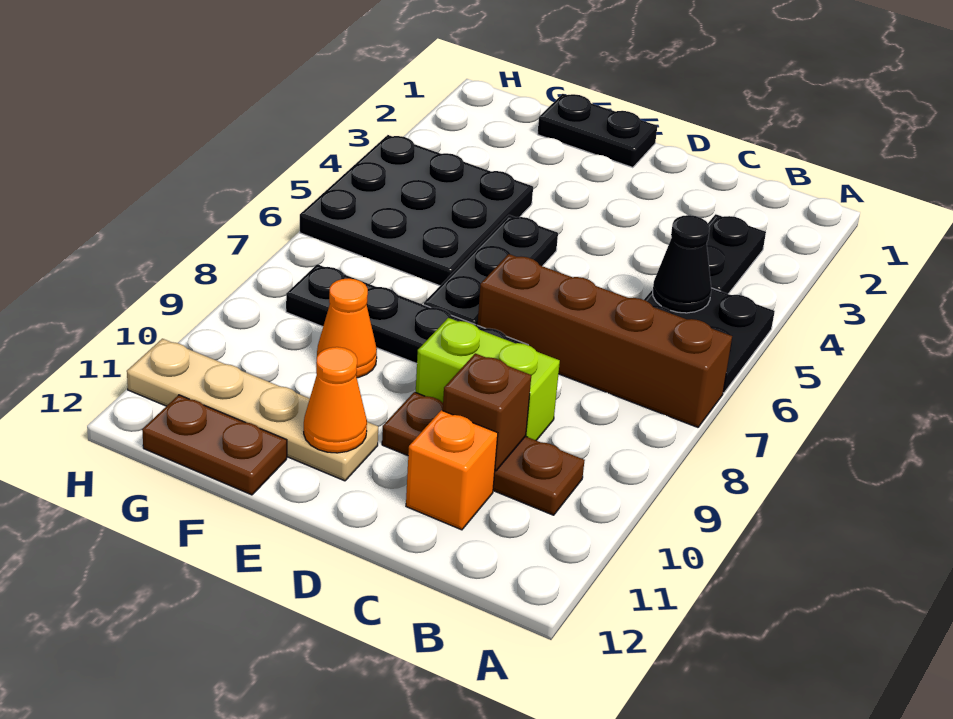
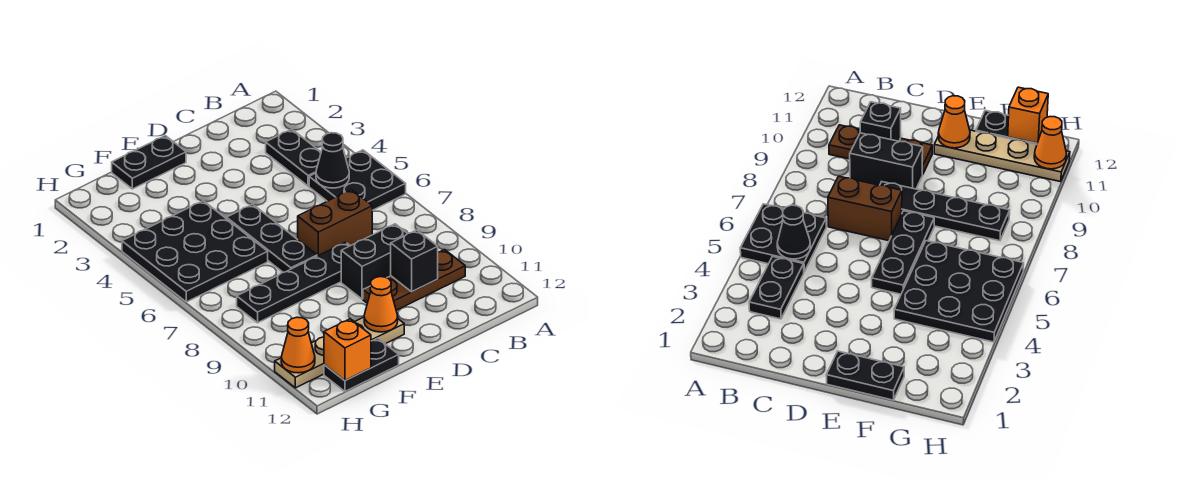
brown 1x4 brick [478,254,732,427] -> brown 1x2 brick [298,190,372,256]
lime 1x2 brick [416,318,560,440] -> black 1x2 brick [341,224,407,299]
brown 1x1 brick [443,353,531,471] -> black 1x1 brick [391,230,438,292]
orange 1x1 brick [406,410,498,530] -> orange 1x1 brick moved to [324,319,371,381]
orange 1x1 cone [317,278,377,378] -> orange 1x1 cone moved to [281,317,315,373]
brown 1x2 plate [142,395,287,495] -> black 1x2 plate [324,338,399,391]

